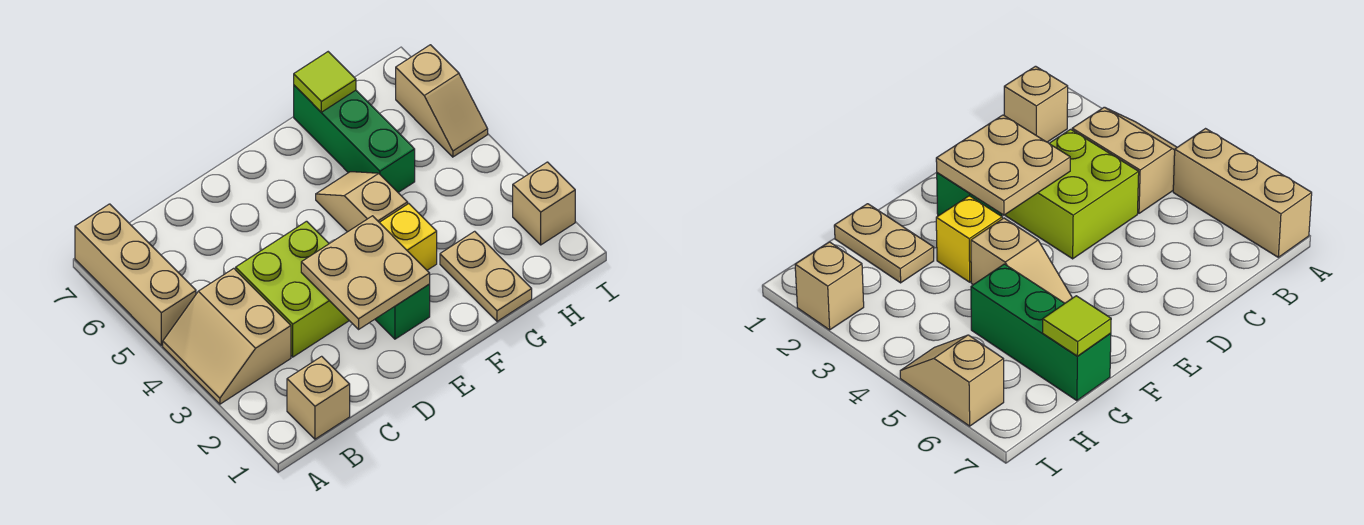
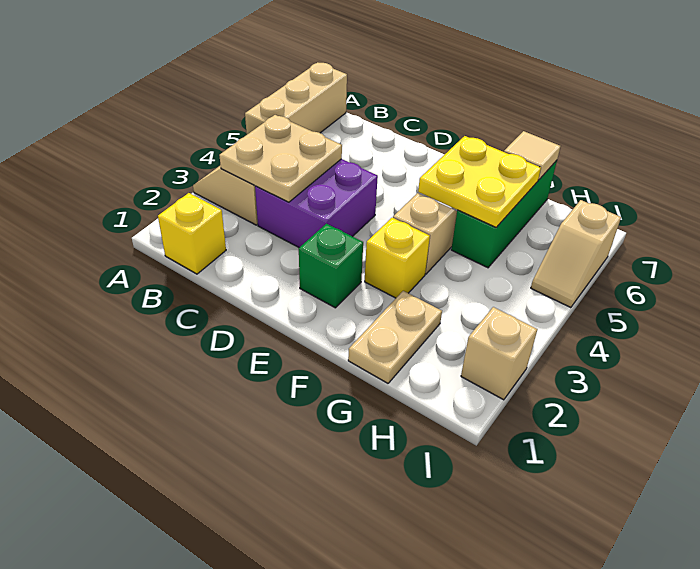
tan 1x1 brick [287,356,350,439] -> yellow 1x1 brick [158,193,226,274]
lime 2x2 brick [236,221,349,357] -> purple 2x2 brick [255,159,378,247]
tan 2x2 plate [301,216,430,329] -> tan 2x2 plate moved to [219,115,342,202]
none -> yellow 2x2 plate [418,136,541,227]
lime 1x1 tile [294,52,356,112] -> tan 1x1 tile [504,131,561,180]

